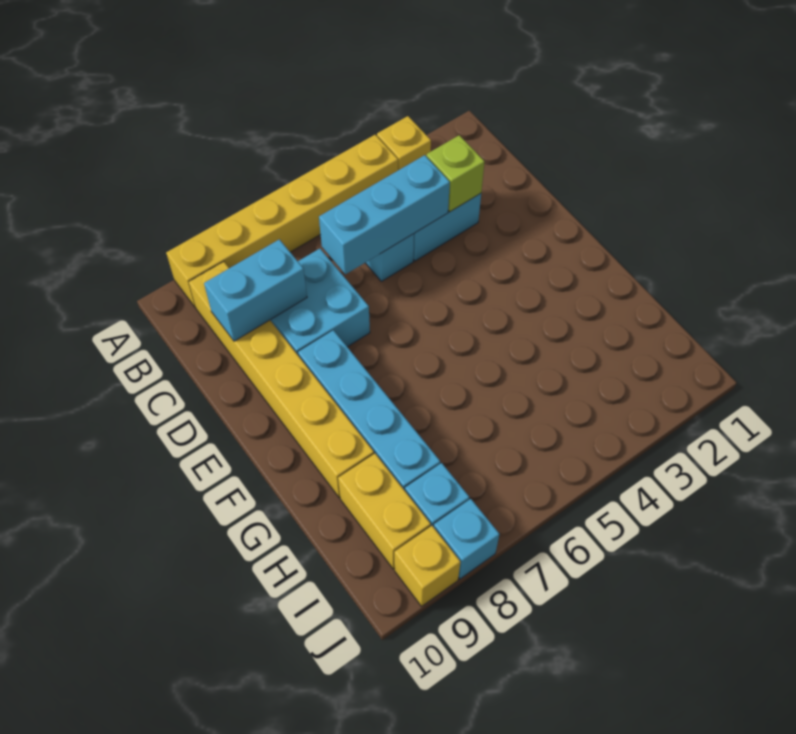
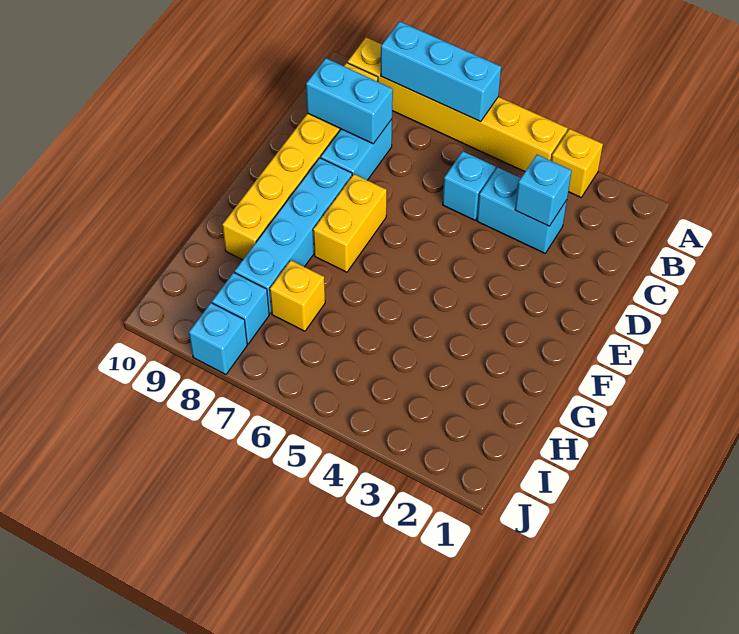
lime 1x1 brick [426,135,485,212] -> cyan 1x1 brick [515,155,572,226]
cyan 1x3 brick [319,155,450,274] -> cyan 1x3 brick moved to [381,22,501,122]
cyan 2x2 brick [271,249,370,356] -> cyan 1x2 brick [321,119,392,180]
yellow 1x2 brick [338,454,431,569] -> yellow 1x2 brick moved to [313,174,387,272]
yellow 1x1 brick [394,526,460,606] -> yellow 1x1 brick moved to [270,260,325,331]

